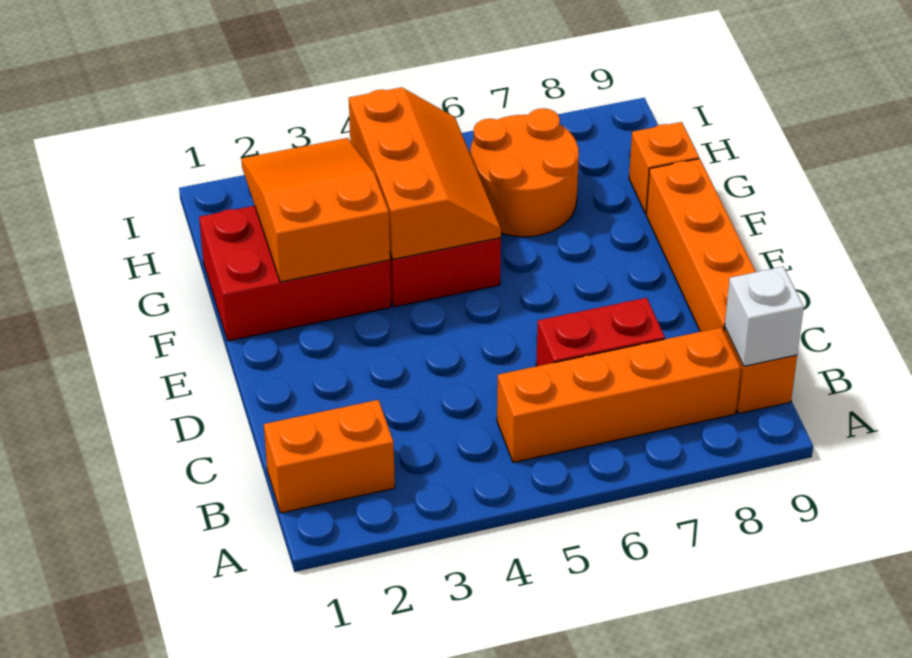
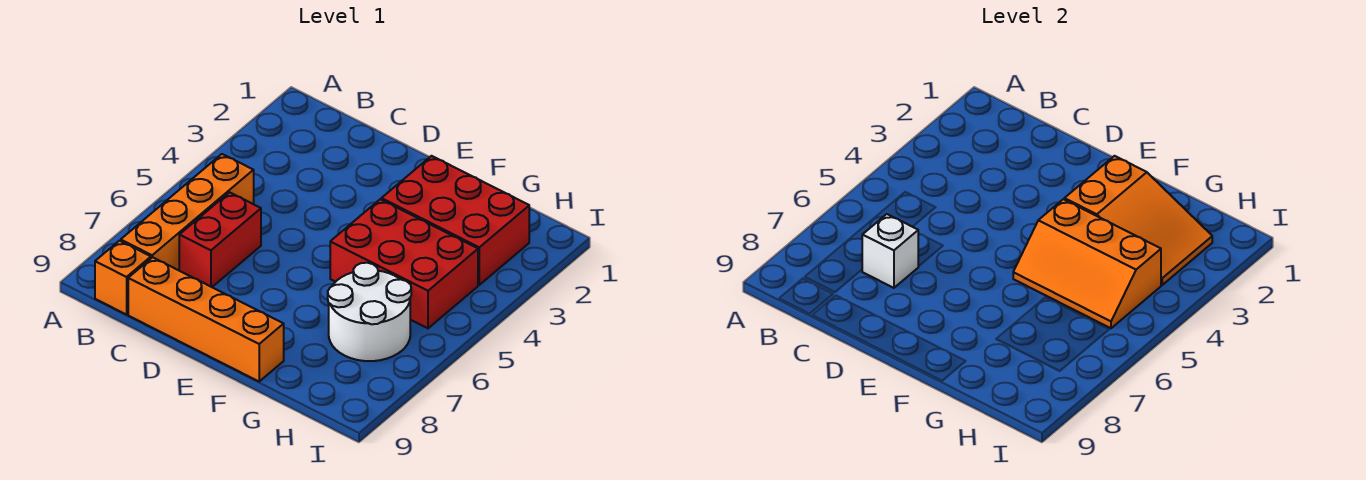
orange 1x2 brick [264,400,395,513] -> none
white 1x1 brick [725,267,804,366] -> white 1x1 brick moved to [862,214,918,288]
red 2x3 brick [199,206,391,341] -> red 2x3 brick turned to [381,156,529,285]
orange 2x2 round brick [470,108,579,237] -> white 2x2 round brick [328,263,411,361]
orange 1x1 brick [629,122,699,214] -> none

